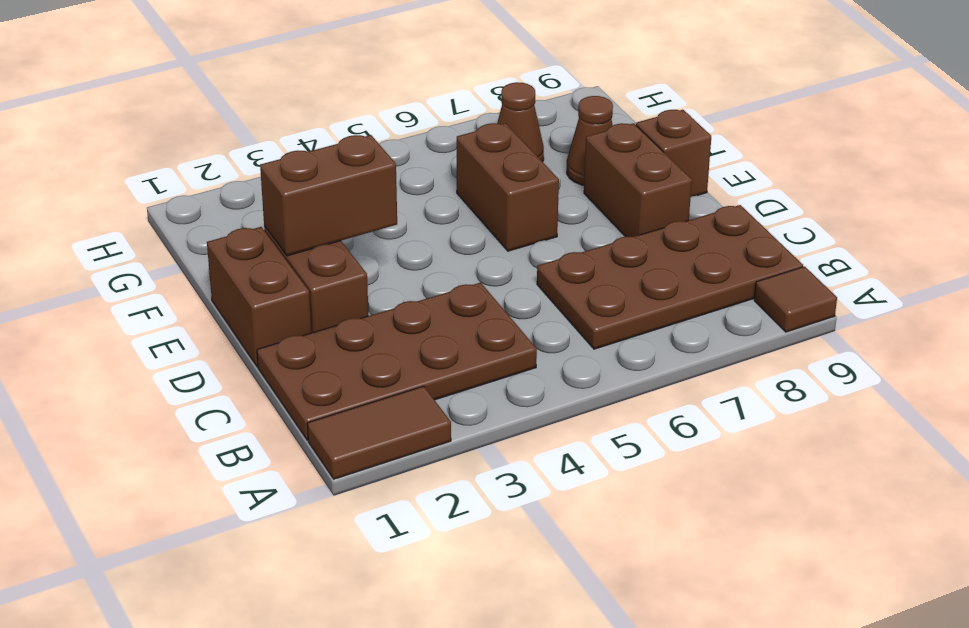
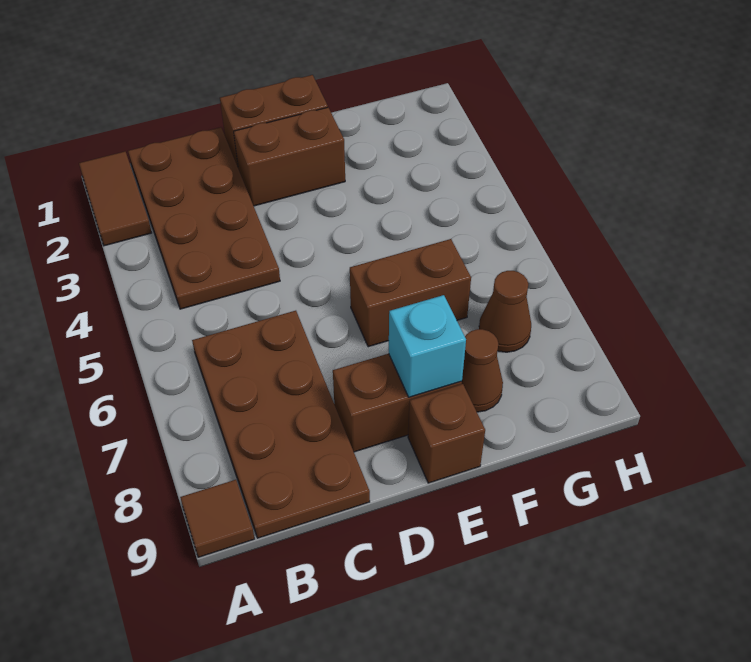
brown 1x2 brick [260,135,397,256] -> none
none -> cyan 1x1 brick [389,295,466,397]

